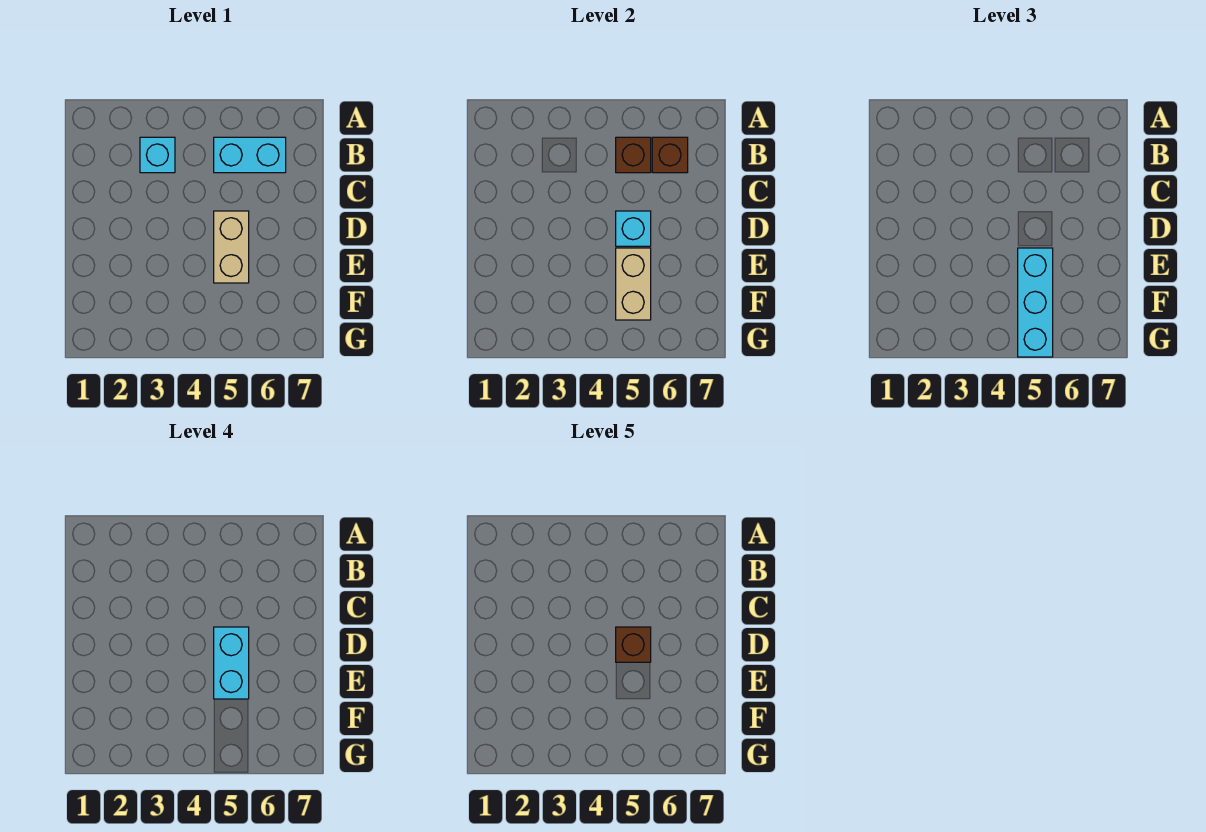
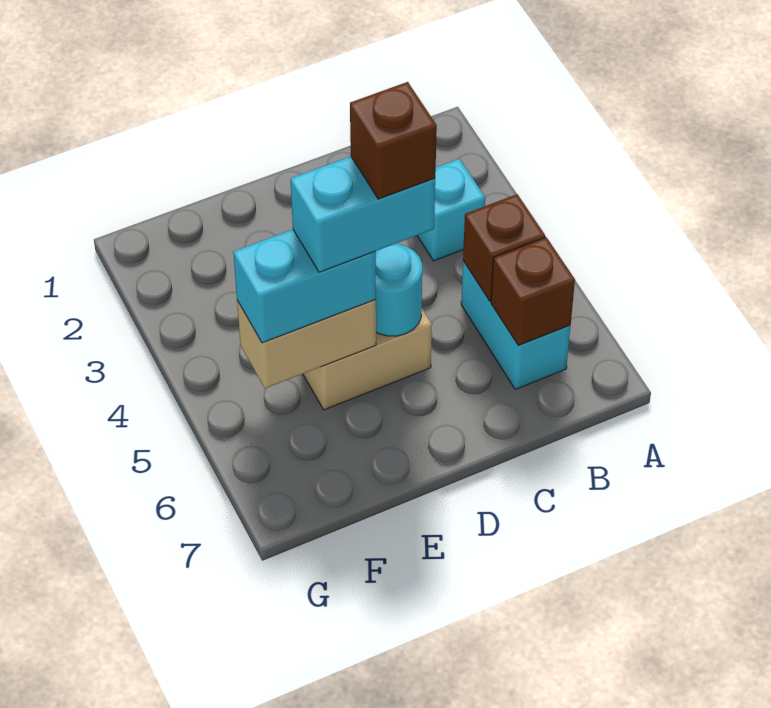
cyan 1x1 brick [616,211,651,246] -> cyan 1x1 round brick [375,244,422,336]
cyan 1x3 brick [1018,248,1053,357] -> cyan 1x2 brick [233,229,376,343]

